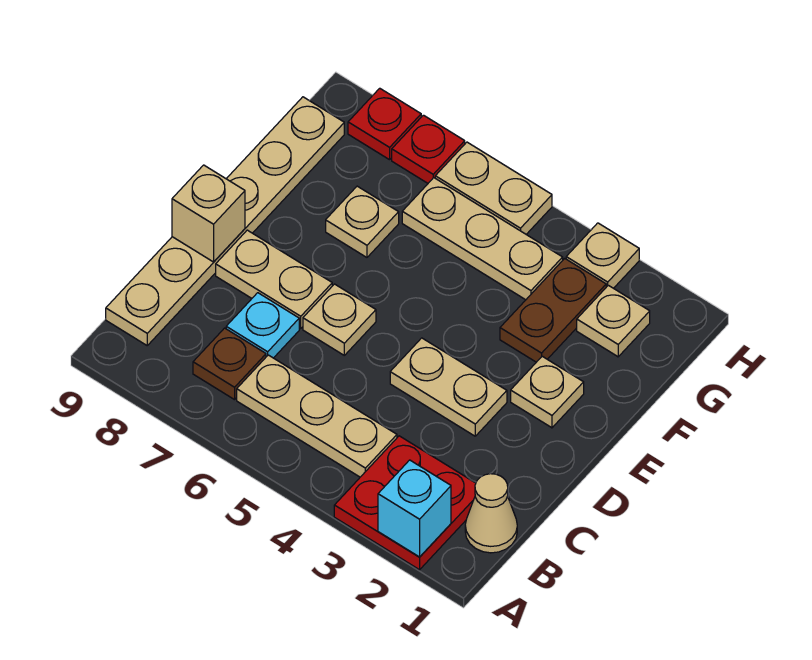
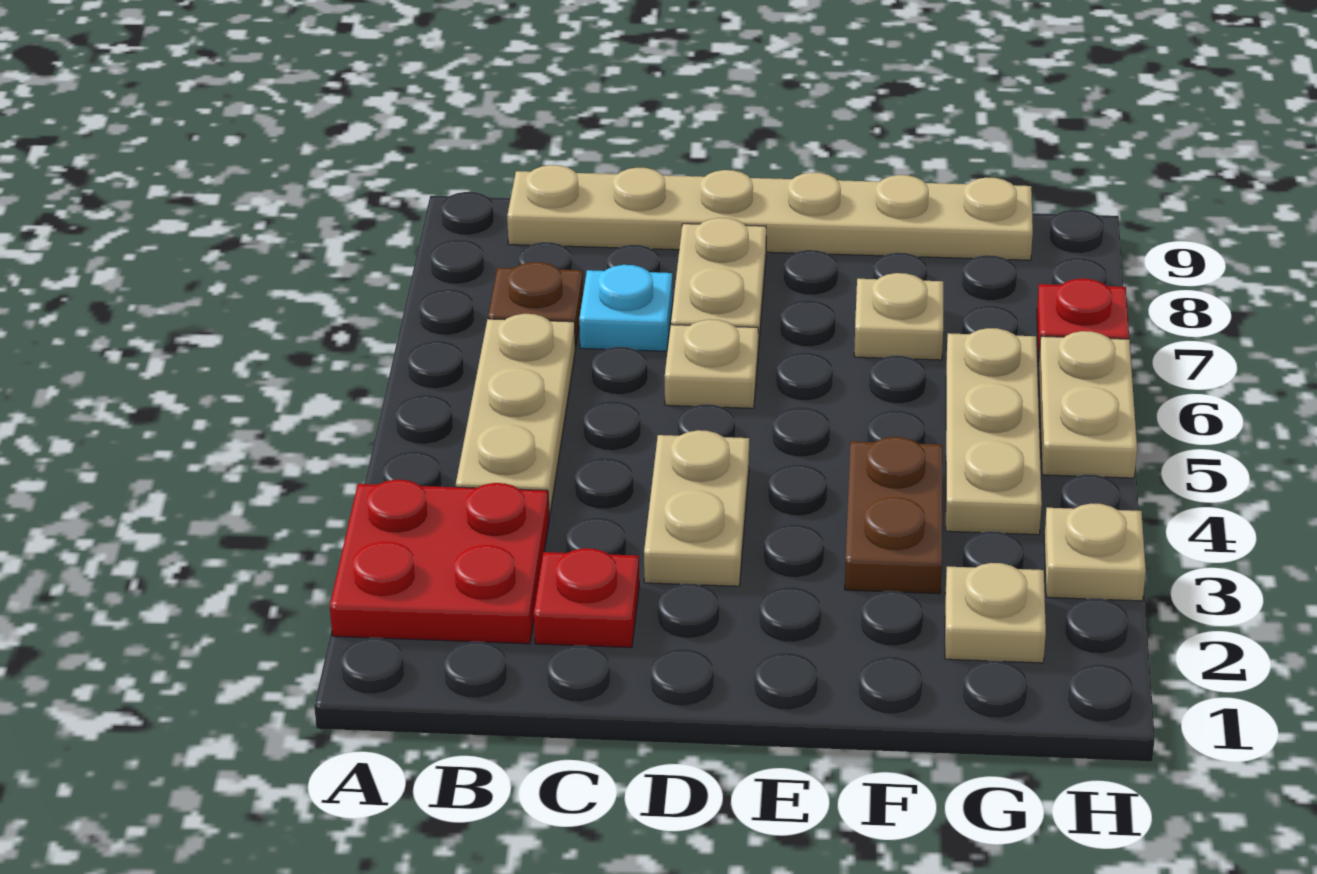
cyan 1x1 brick [378,460,451,557] -> none
tan 1x1 cone [465,474,517,553] -> none
tan 1x1 brick [172,165,245,262] -> none
tan 1x1 plate [511,356,584,428] -> none
brown 1x2 plate [500,258,606,362] -> brown 1x2 plate turned to [845,437,943,594]
red 1x1 plate [348,88,421,160] -> red 1x1 plate moved to [534,548,639,648]

